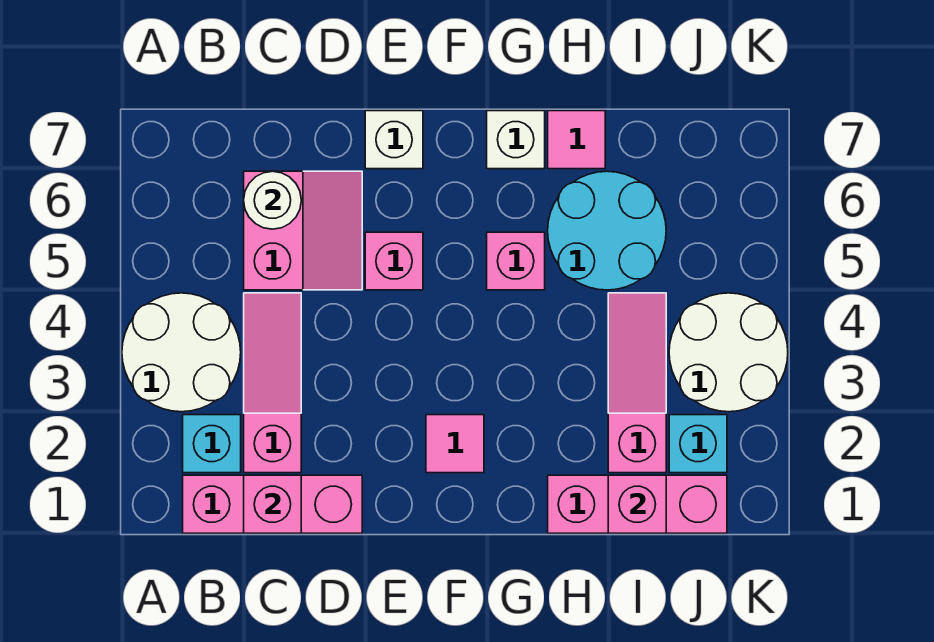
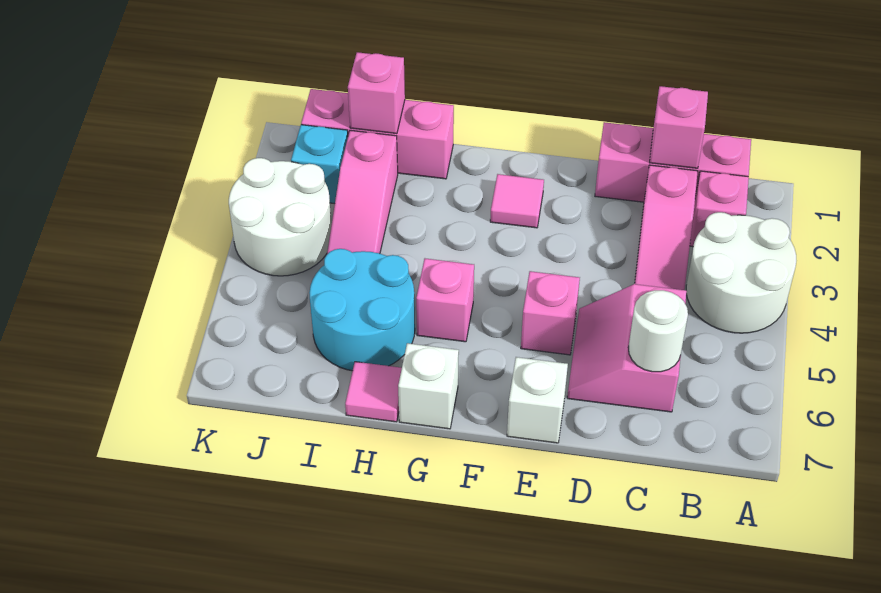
cyan 1x1 brick [183,415,241,473] -> pink 1x1 brick [690,171,749,247]

